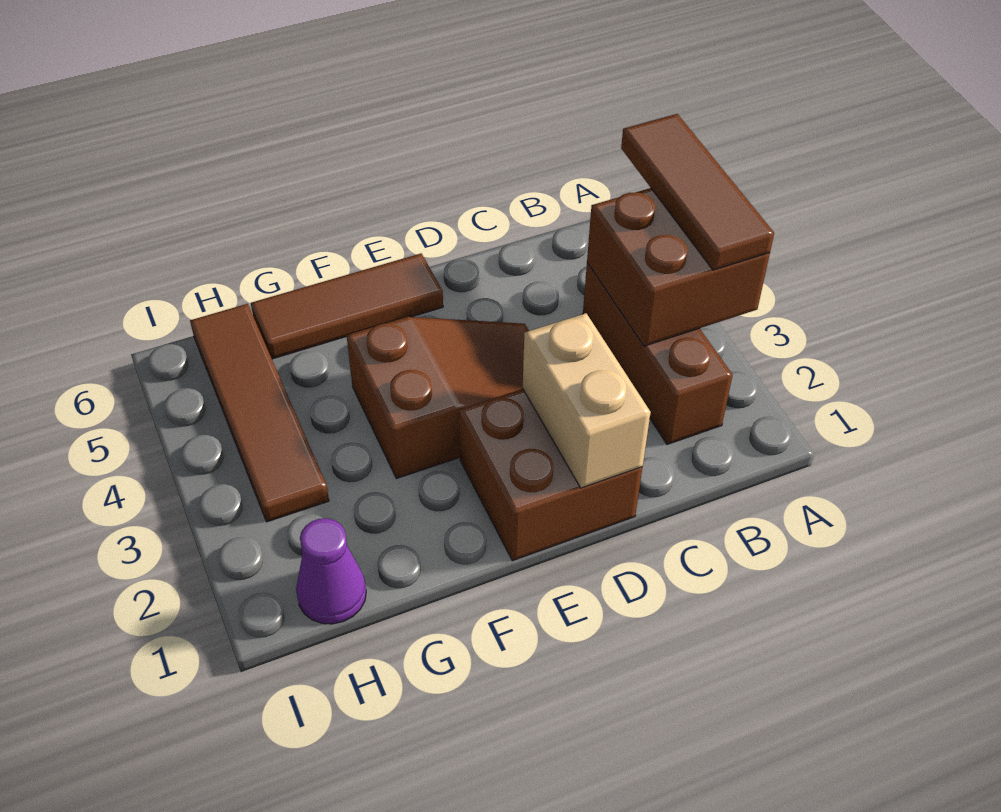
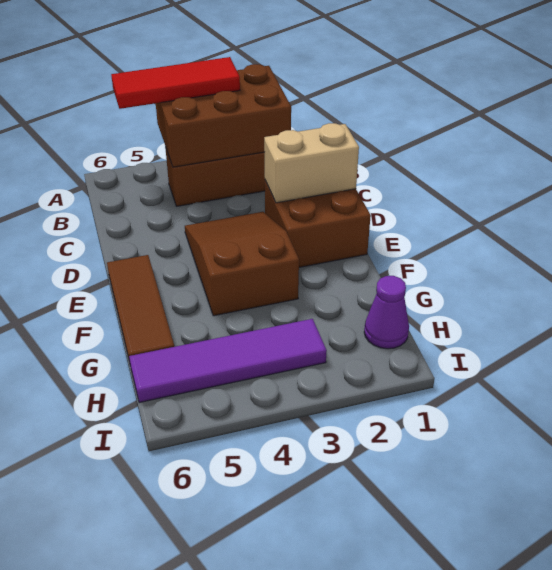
brown 2x2 brick [587,188,770,346] -> brown 2x3 brick [156,64,291,167]
brown 1x3 tile [621,114,774,270] -> red 1x3 tile [111,57,240,109]
brown 1x4 tile [190,304,329,522] -> purple 1x4 tile [129,319,327,403]

